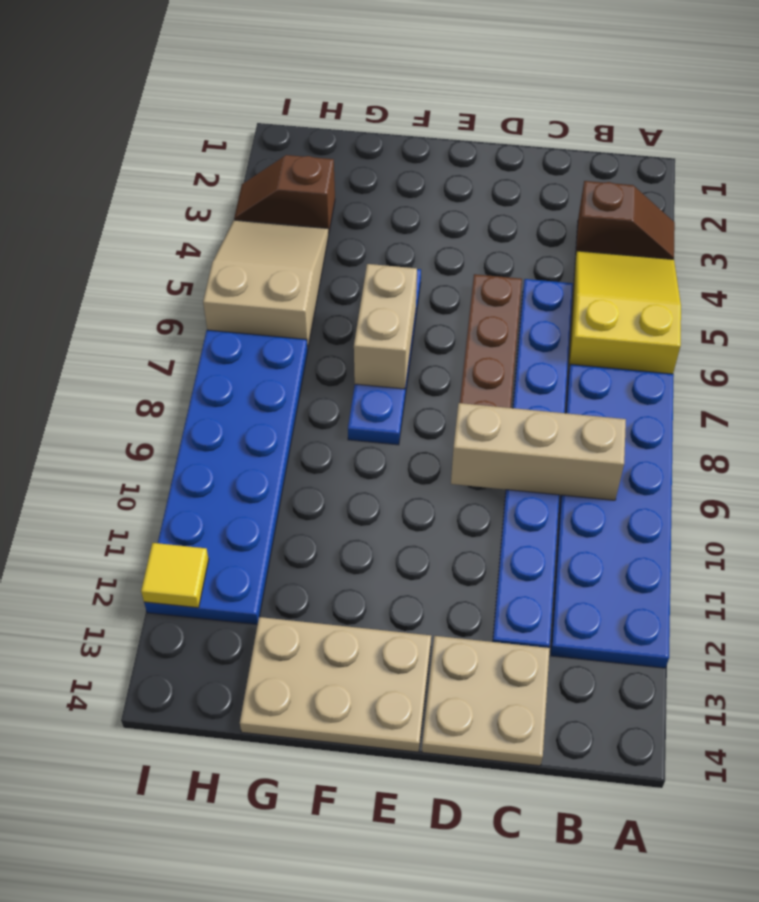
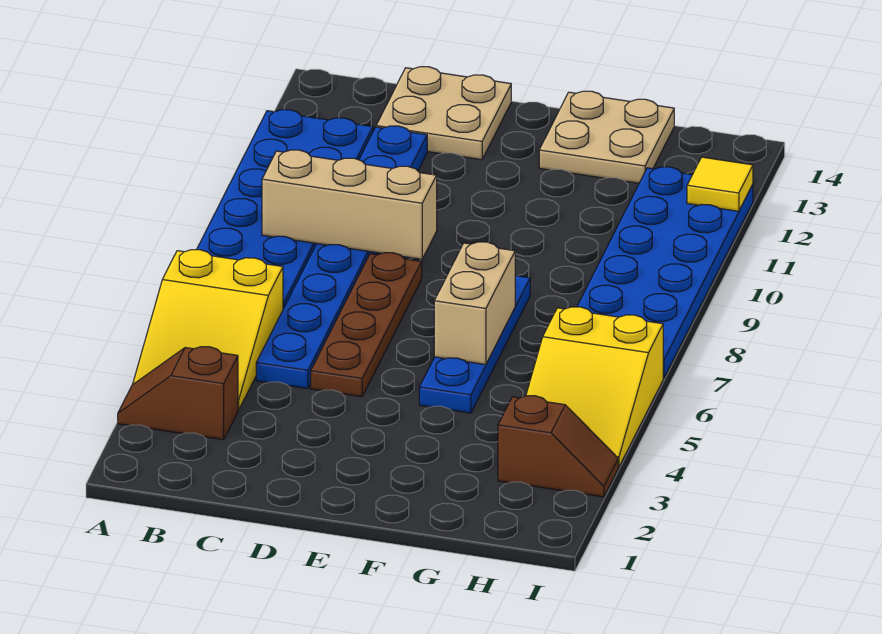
tan 2x3 plate [240,617,431,752] -> tan 2x2 plate [539,91,674,183]
tan 2x3 slope [203,220,329,350] -> yellow 2x3 slope [526,307,663,467]

